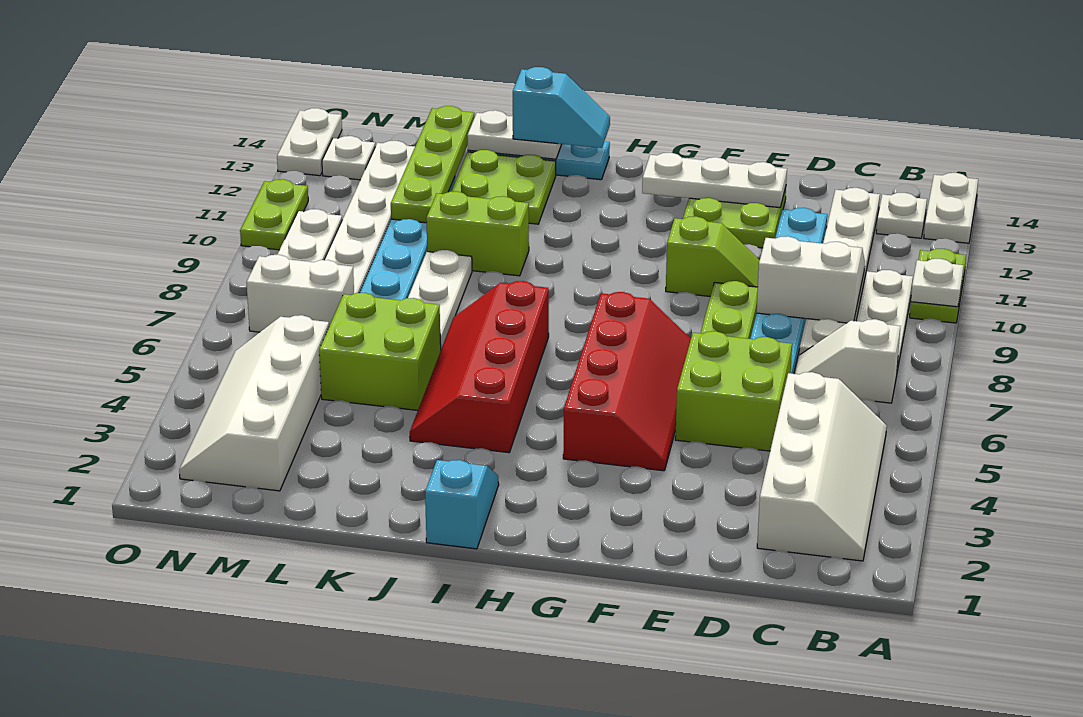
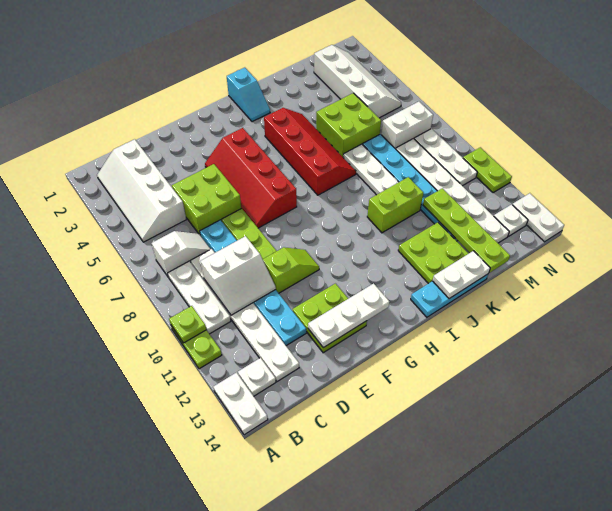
white 1x1 plate [911,259,963,307] -> lime 1x1 plate [169,306,206,343]
lime 1x2 slope [666,216,760,296] -> lime 1x2 slope turned to [263,247,319,293]
cyan 1x2 slope [513,67,610,148] -> none

